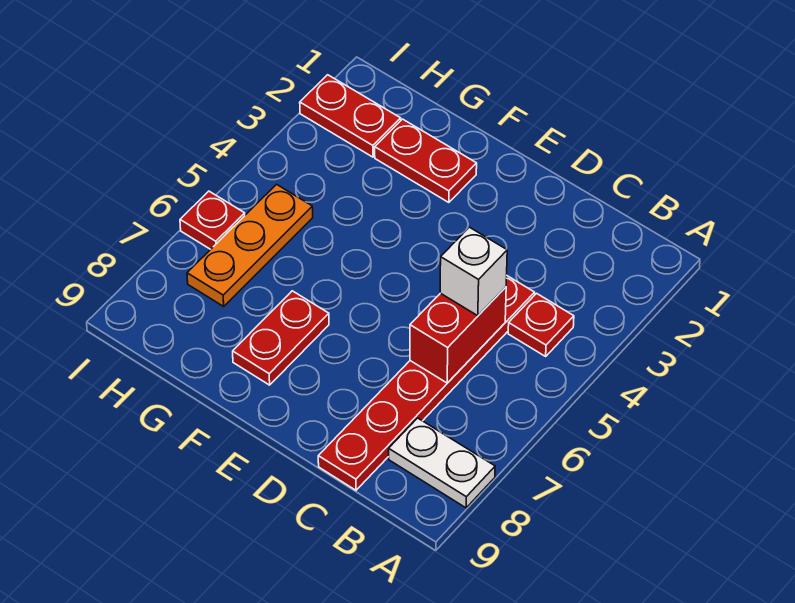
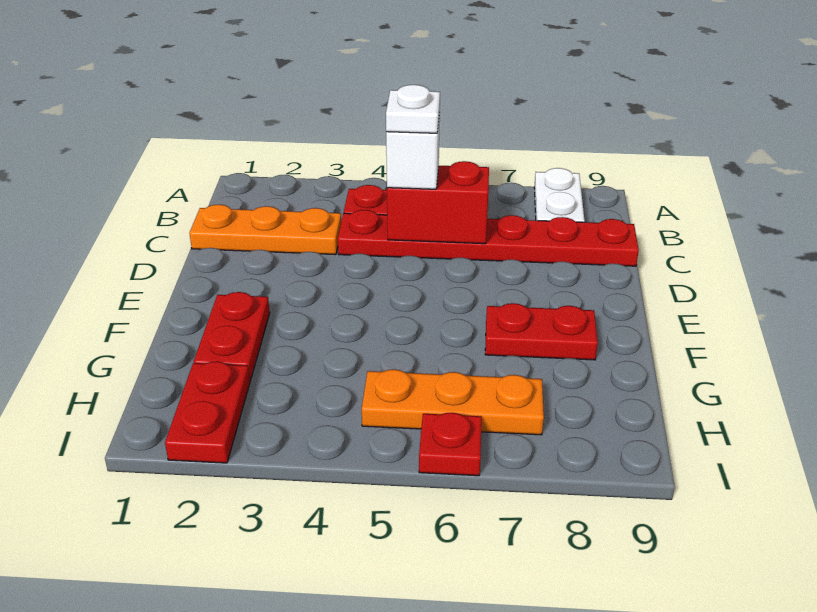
none -> orange 1x3 plate [189,205,341,255]
none -> white 1x1 plate [386,85,440,133]

